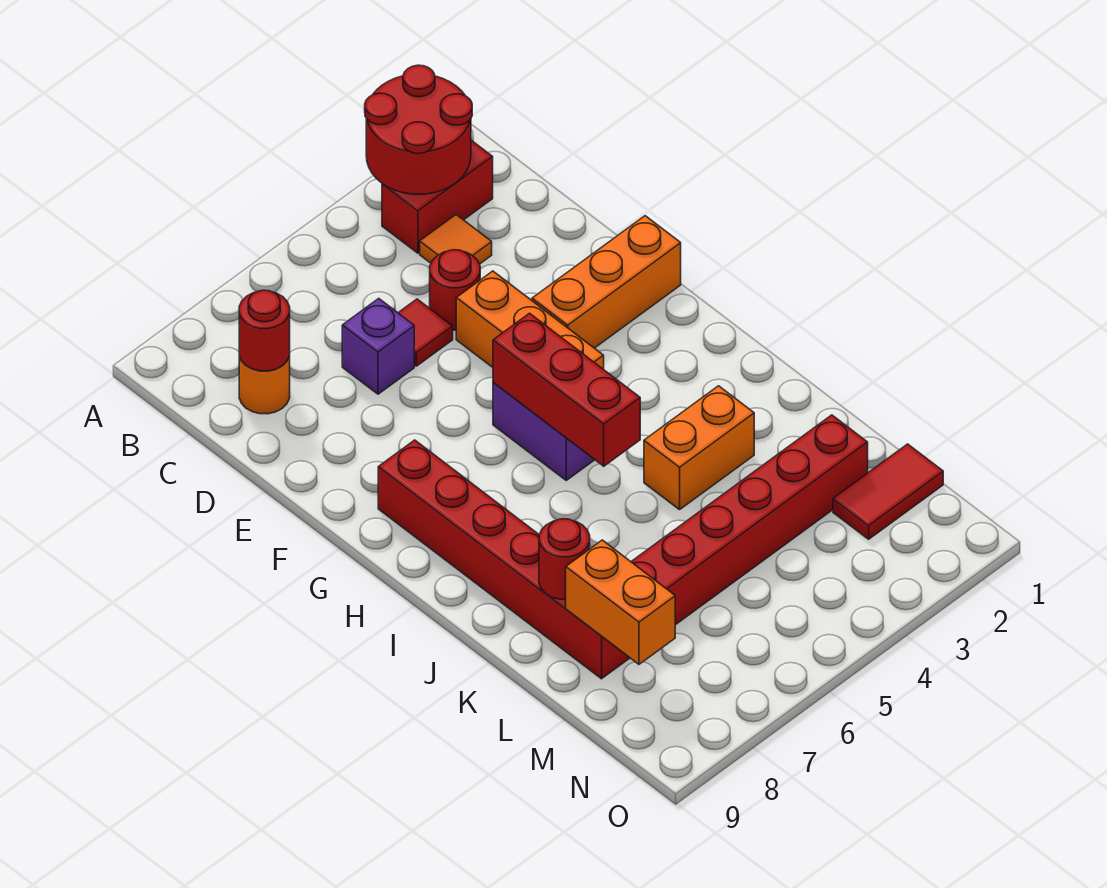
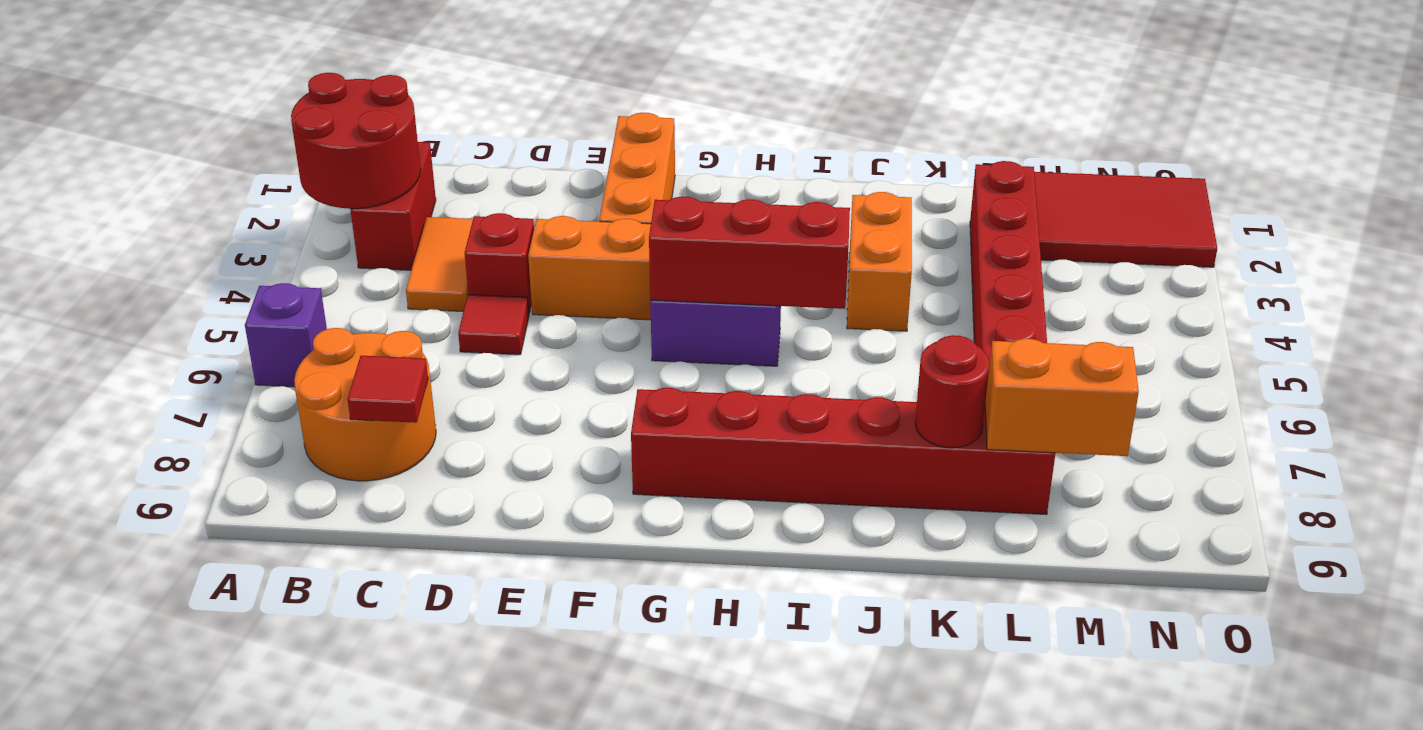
orange 1x1 tile [420,215,492,264] -> orange 1x2 tile [406,217,473,312]
orange 1x1 round brick [239,356,290,414] -> orange 2x2 round brick [294,328,436,481]
red 1x1 round brick [239,290,290,371] -> red 1x1 tile [348,356,428,423]
red 1x1 round brick [430,250,480,330] -> red 1x1 brick [465,213,534,313]
purple 1x1 brick [342,299,414,394] -> purple 1x1 brick moved to [245,283,327,387]
red 1x2 tile [833,444,943,539] -> red 2x3 tile [1034,172,1217,267]

